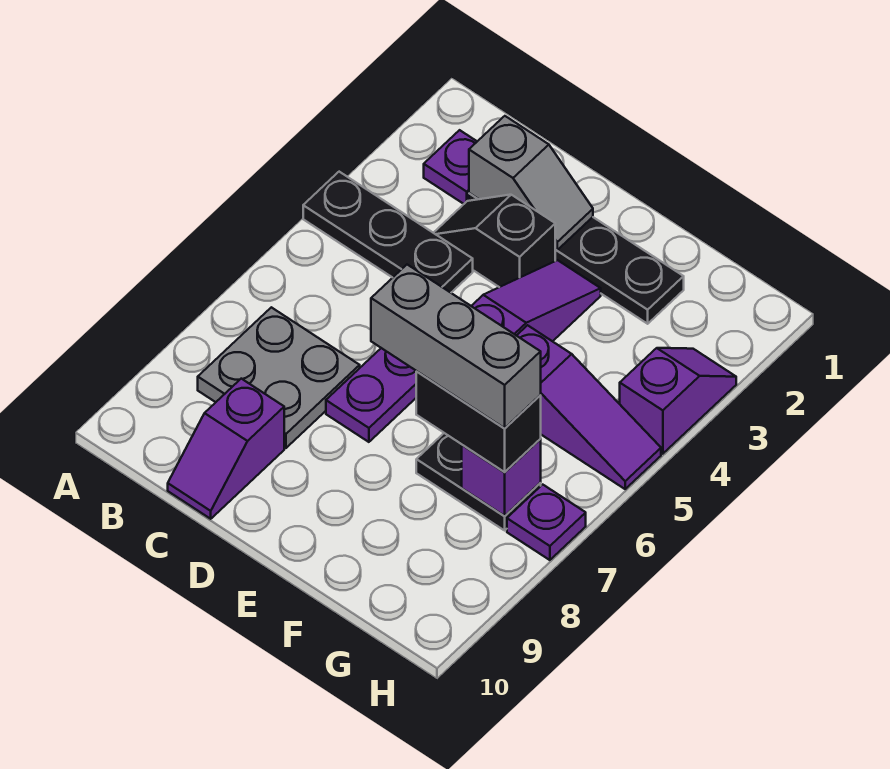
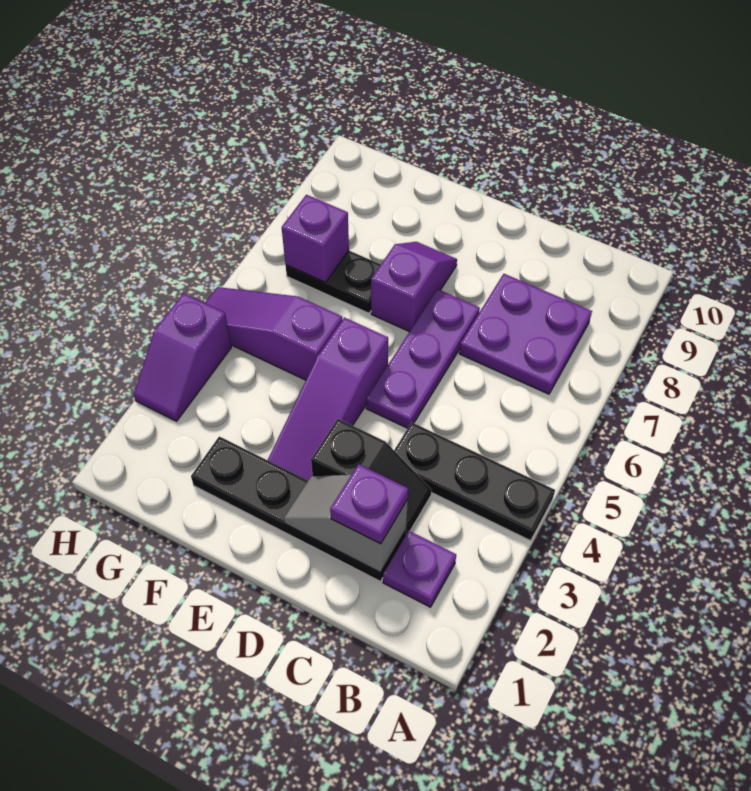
grey 2x2 plate [198,307,360,448] -> purple 2x2 plate [459,274,592,394]
purple 1x2 slope [168,379,284,519] -> purple 1x2 slope moved to [371,242,457,332]
grey 1x3 brick [371,265,541,428] -> none
black 1x2 brick [416,372,541,472] -> none
purple 1x1 plate [507,485,586,560] -> purple 1x1 plate moved to [330,464,408,544]

